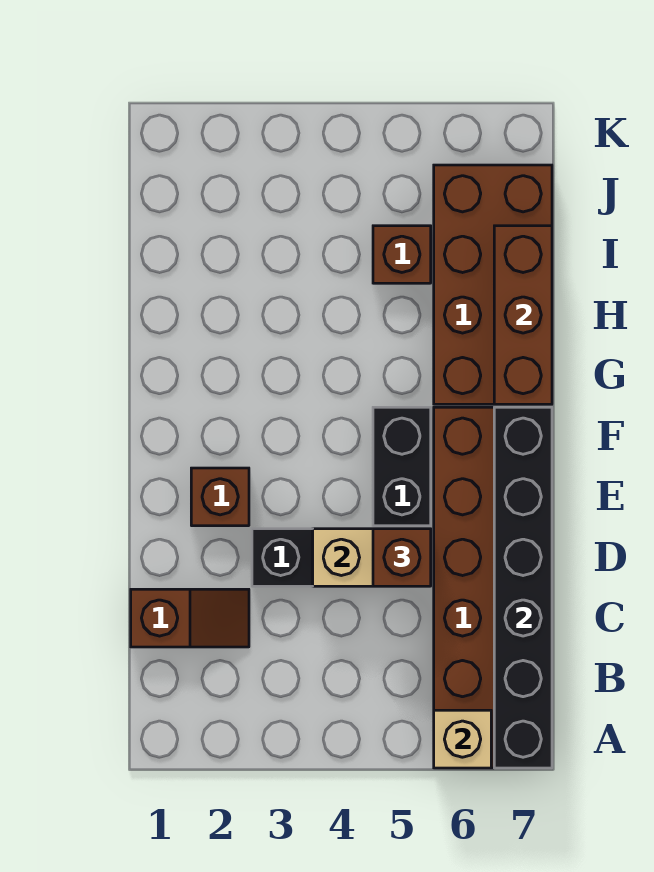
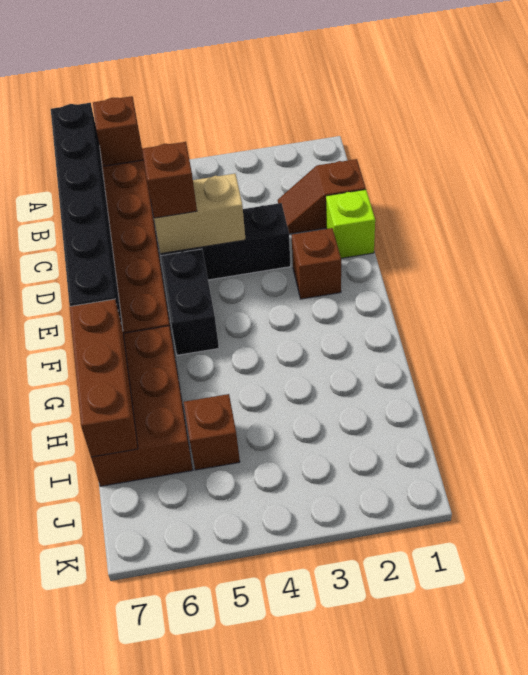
tan 1x1 brick [434,710,491,768] -> brown 1x1 brick [93,96,143,166]
none -> lime 1x1 brick [326,190,375,258]
brown 2x4 brick [434,165,552,404] -> brown 2x3 brick [91,326,193,486]

